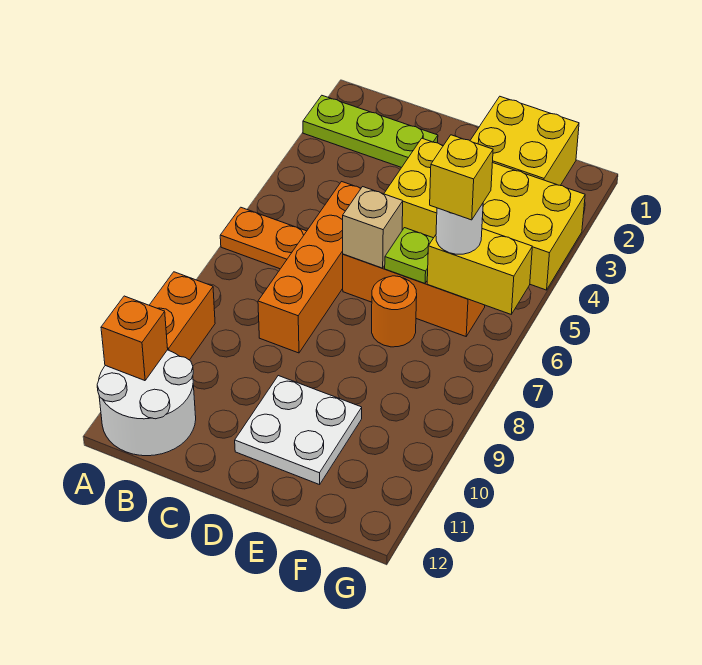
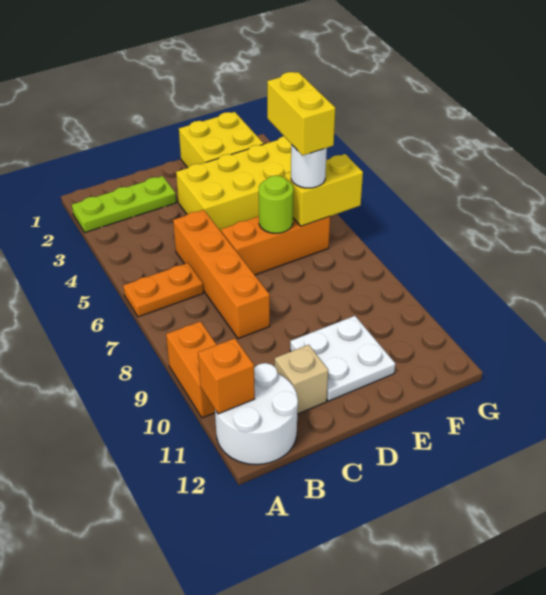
tan 1x1 brick [343,187,403,268] -> tan 1x1 brick moved to [275,345,328,414]
lime 1x1 plate [385,228,433,283] -> lime 1x1 round brick [259,176,293,233]
orange 1x1 round brick [372,276,417,347] -> none
yellow 1x1 brick [430,135,493,220] -> yellow 1x2 brick [267,72,335,156]

